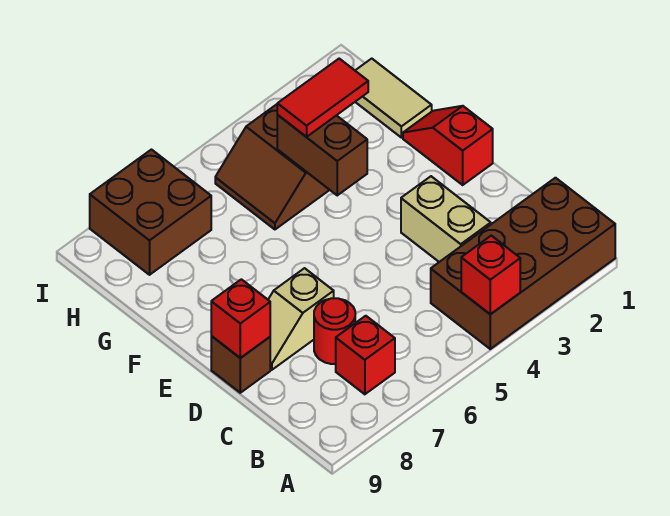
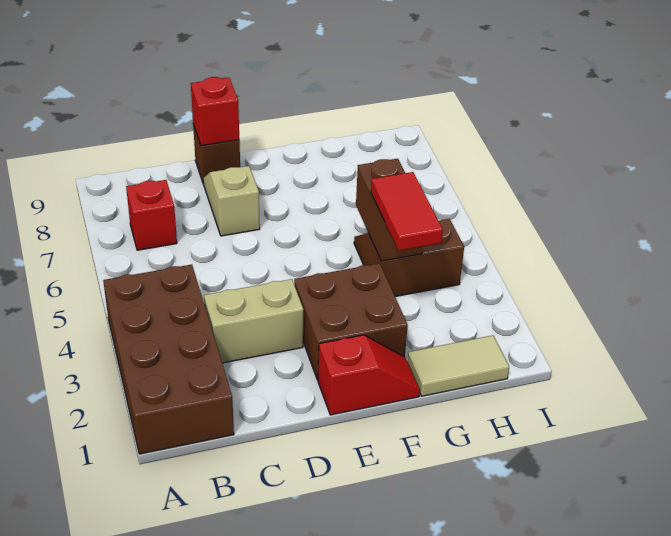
red 1x1 brick [461,236,520,314] -> none
red 1x1 round brick [314,298,355,364] -> none
brown 1x2 brick [277,115,367,195] -> brown 1x2 brick turned to [356,159,423,261]
brown 2x2 brick [90,150,211,275] -> brown 2x2 brick moved to [294,263,408,380]

